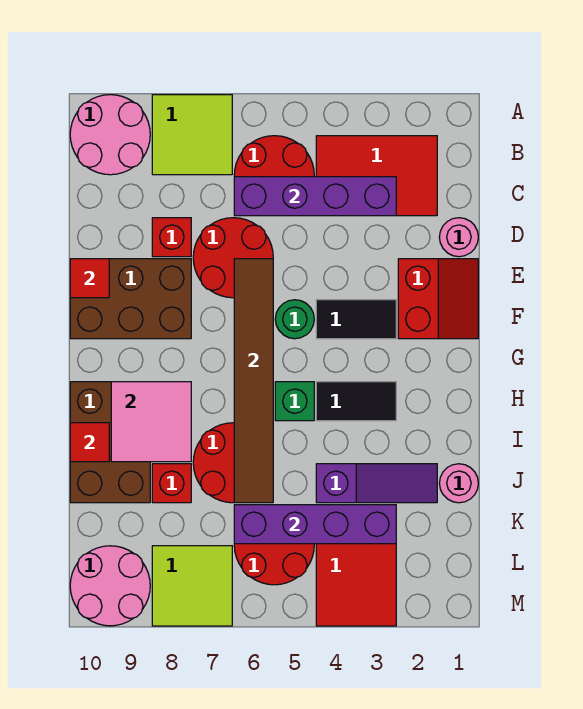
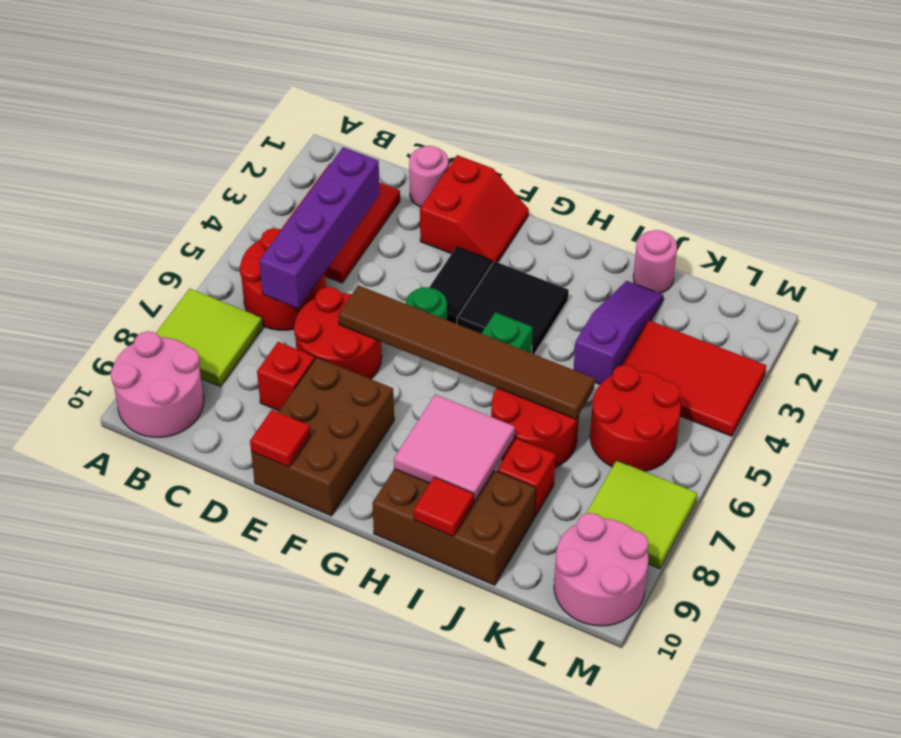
red 2x2 slope [398,259,478,339] -> red 2x2 slope turned to [420,155,529,263]
black 1x2 tile [316,382,396,421] -> black 2x2 tile [457,261,569,354]
purple 1x4 brick [234,505,396,544] -> none

